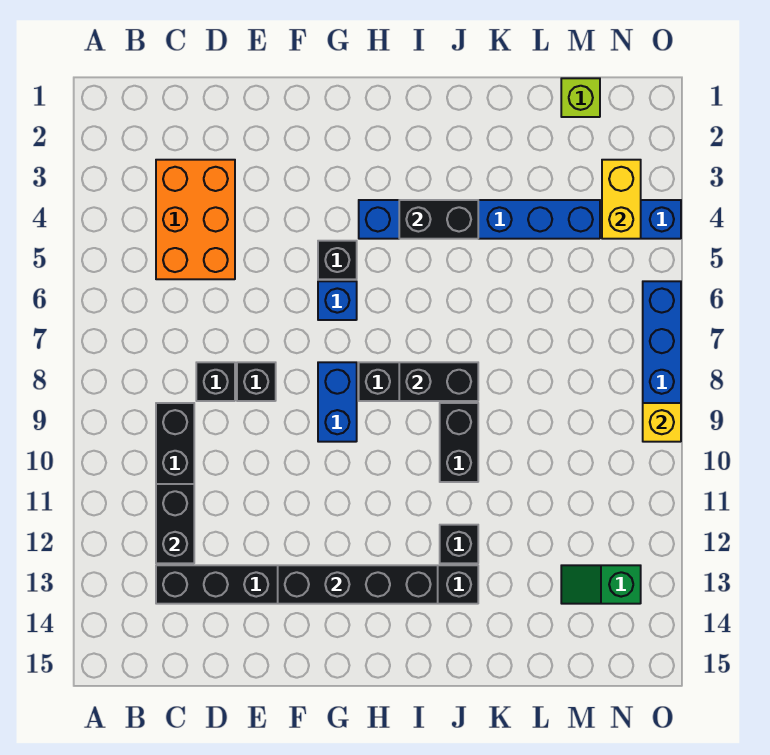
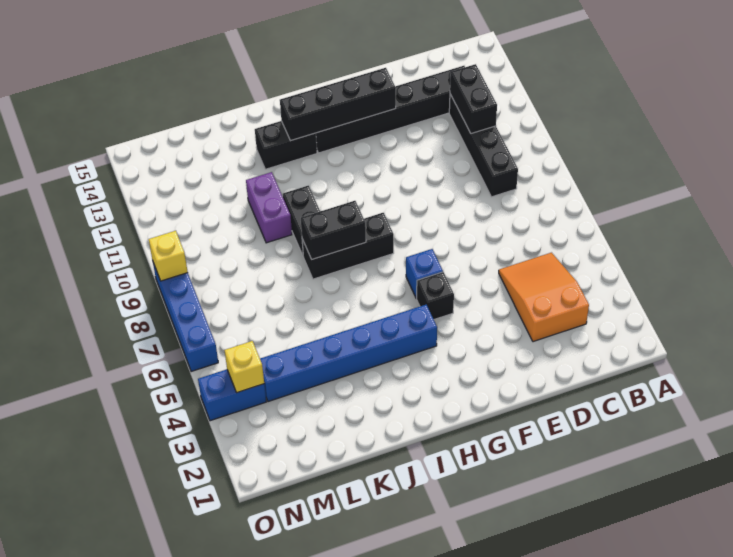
orange 2x3 brick [156,160,235,279] -> orange 2x3 slope [499,253,589,342]
black 1x1 brick [196,362,235,401] -> none
black 1x1 brick [237,362,276,401] -> none
blue 1x2 brick [318,362,357,442] -> none
black 1x2 brick [399,200,478,239] -> none
black 1x1 brick [440,525,478,563] -> none
none -> purple 1x2 brick [246,172,292,243]
lime 1x1 brick [561,78,600,117] -> none
green 1x2 slope [561,565,641,604] -> none
yellow 1x2 brick [602,160,641,239] -> yellow 1x1 brick [224,341,264,393]

